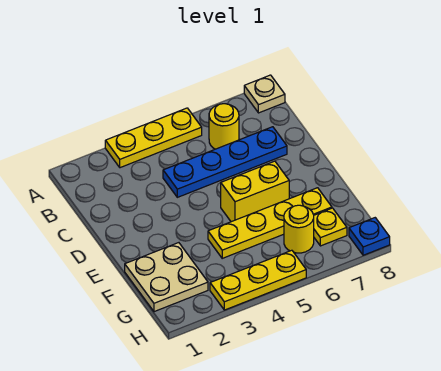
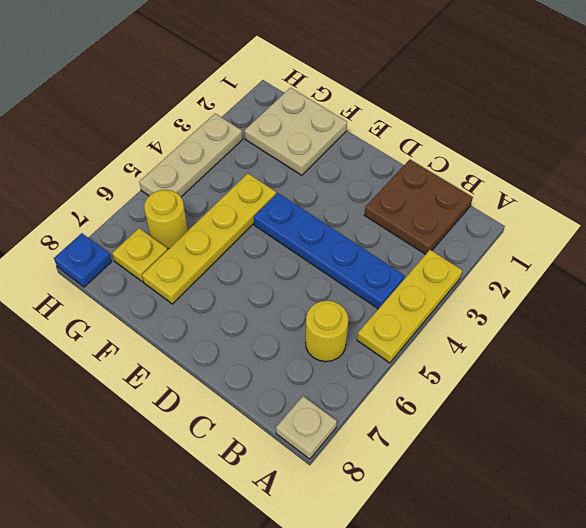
none -> brown 2x2 plate [365,160,473,254]
blue 1x4 plate [163,127,287,197] -> blue 1x4 plate turned to [254,193,405,309]
yellow 1x2 brick [221,161,289,222] -> none
yellow 1x3 plate [210,250,306,310] -> tan 1x3 plate [139,114,243,197]

